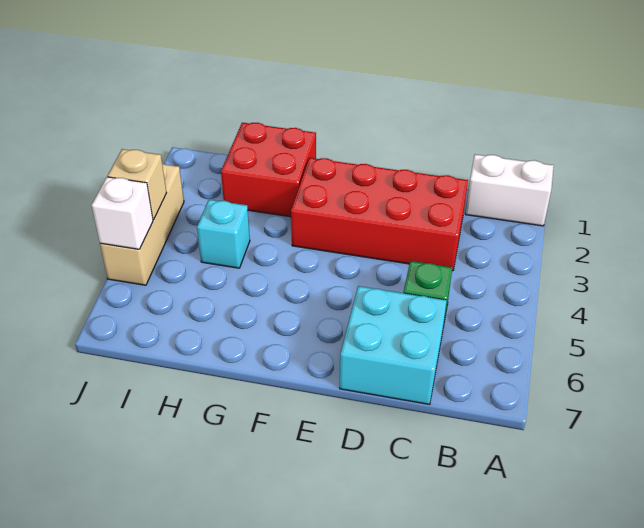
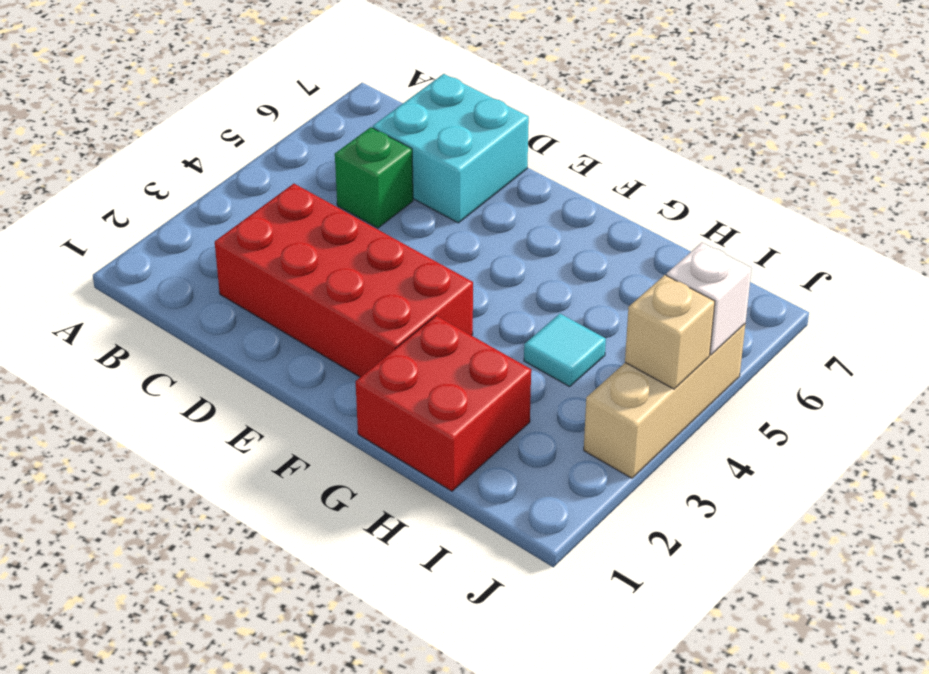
white 1x2 brick [465,154,554,226] -> none
cyan 1x1 brick [197,200,250,268] -> cyan 1x1 tile [524,314,606,387]

